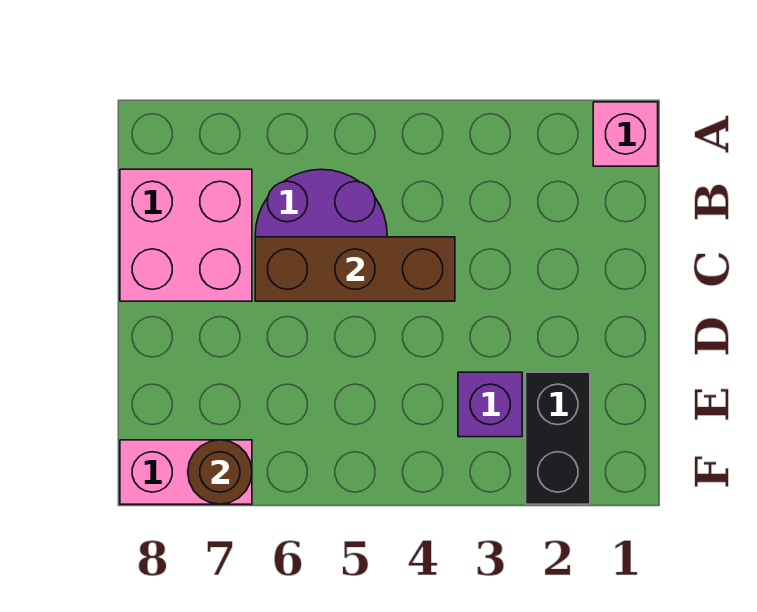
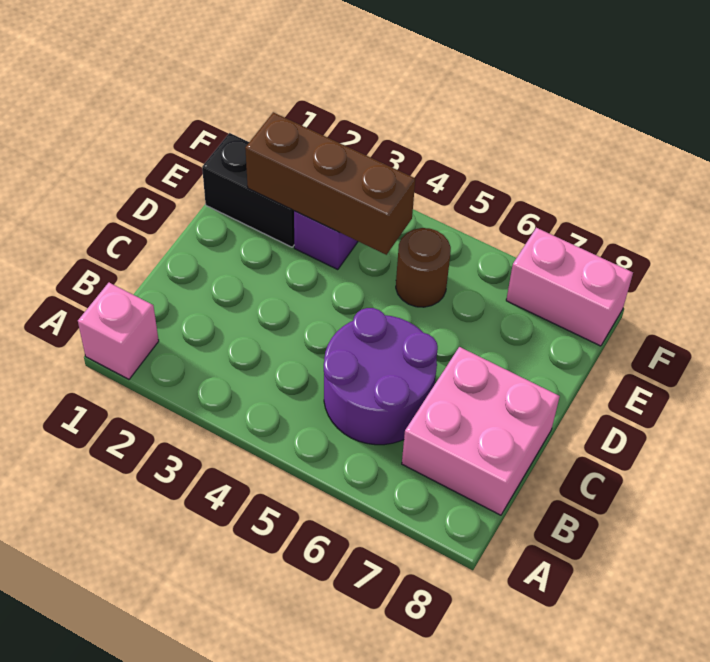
brown 1x3 brick [255,237,455,301] -> brown 1x3 brick moved to [245,112,415,255]
black 1x2 brick [526,372,590,504] -> black 1x2 brick turned to [202,133,294,247]
brown 1x1 round brick [188,440,252,504] -> brown 1x1 round brick moved to [396,228,451,307]

